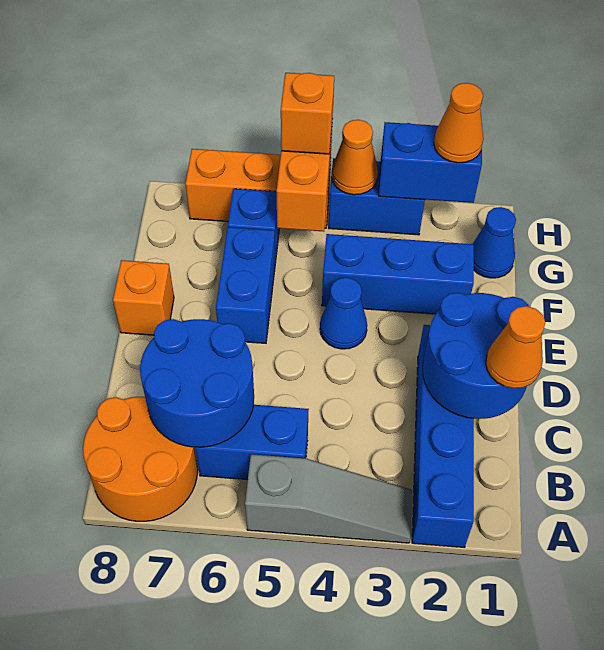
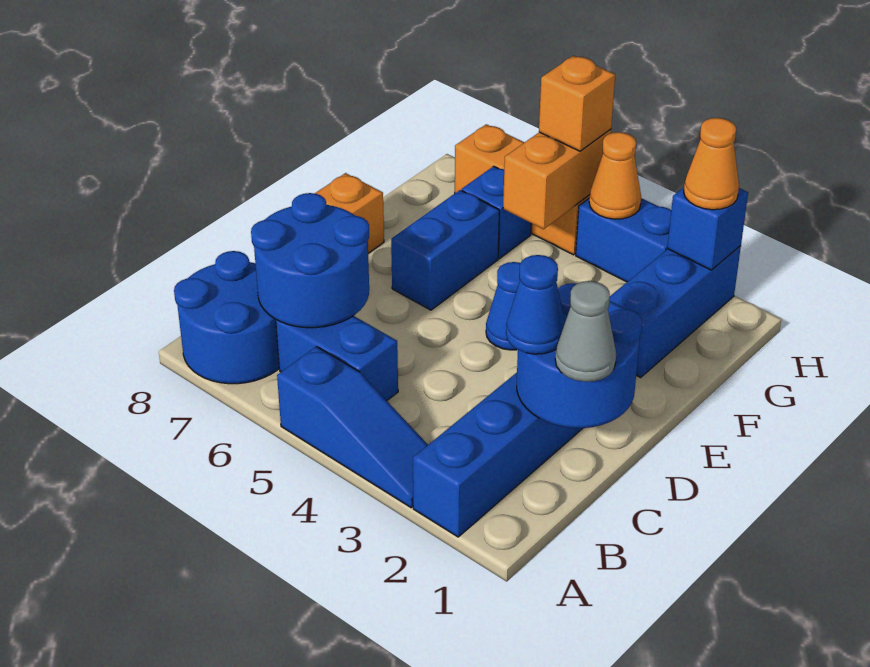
grey 1x3 slope [245,454,412,543] -> blue 1x3 slope [277,346,428,508]
orange 2x2 round brick [83,397,197,521] -> blue 2x2 round brick [174,251,279,384]
orange 1x1 cone [486,306,545,388] -> grey 1x1 cone [555,281,616,382]
blue 1x3 brick [322,234,474,314] -> blue 1x3 brick turned to [609,246,741,377]
blue 1x1 cone [473,207,516,278] -> blue 1x1 cone moved to [506,255,565,354]
blue 1x2 brick [379,122,482,203] -> blue 1x1 brick [667,187,748,270]

